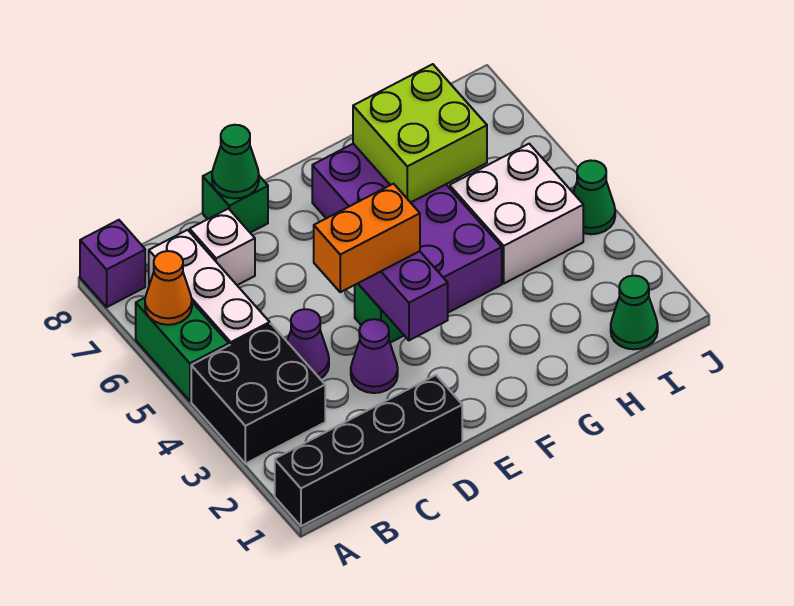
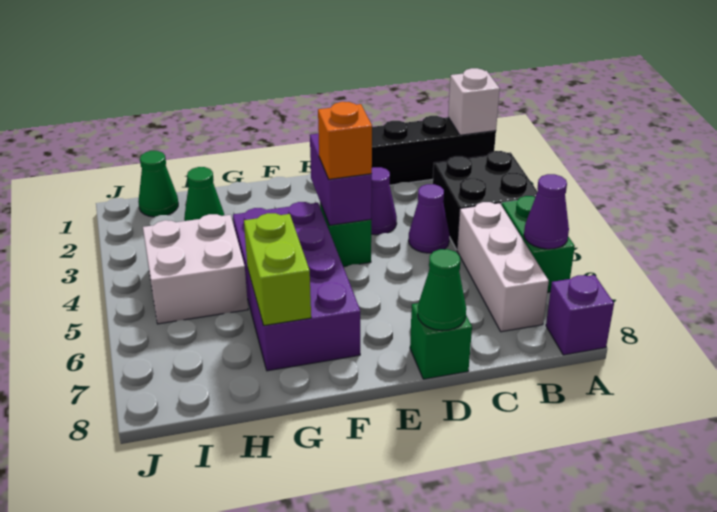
orange 1x1 cone [145,251,192,325] -> purple 1x1 cone [524,174,569,249]
white 1x1 brick [190,209,255,285] -> white 1x1 brick moved to [448,68,500,135]
orange 1x2 brick [314,184,420,292] -> orange 1x1 brick [318,102,372,179]
lime 2x2 brick [353,64,487,203] -> lime 1x2 brick [244,213,311,326]
green 1x1 cone [573,160,615,234] -> green 1x1 cone moved to [184,167,224,221]

